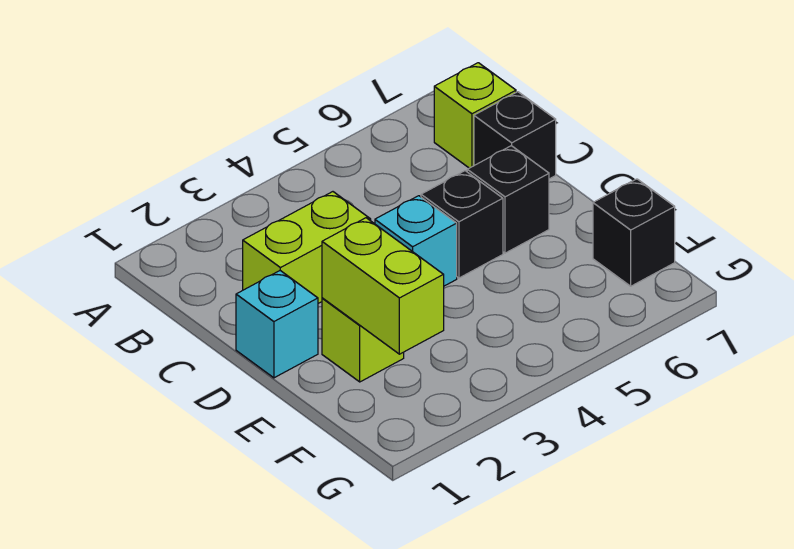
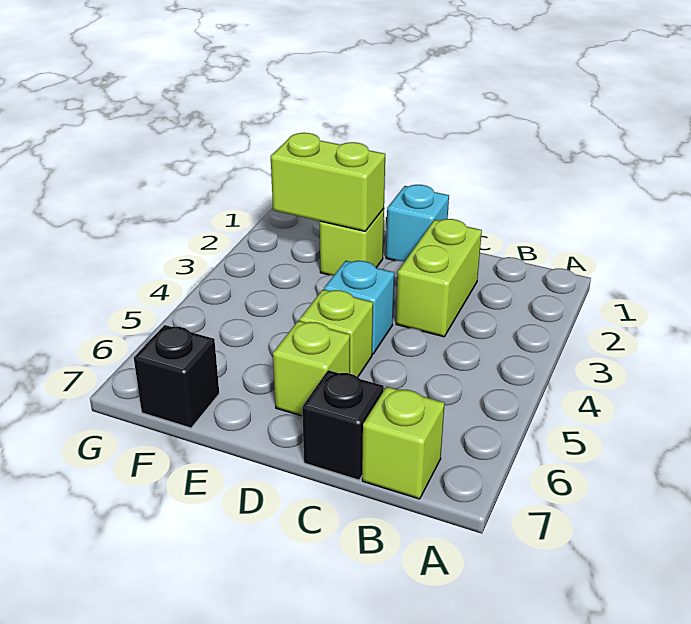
black 1x1 brick [421,171,503,278] -> lime 1x1 brick [299,290,373,377]
black 1x1 brick [467,146,549,253] -> lime 1x1 brick [273,321,350,416]

